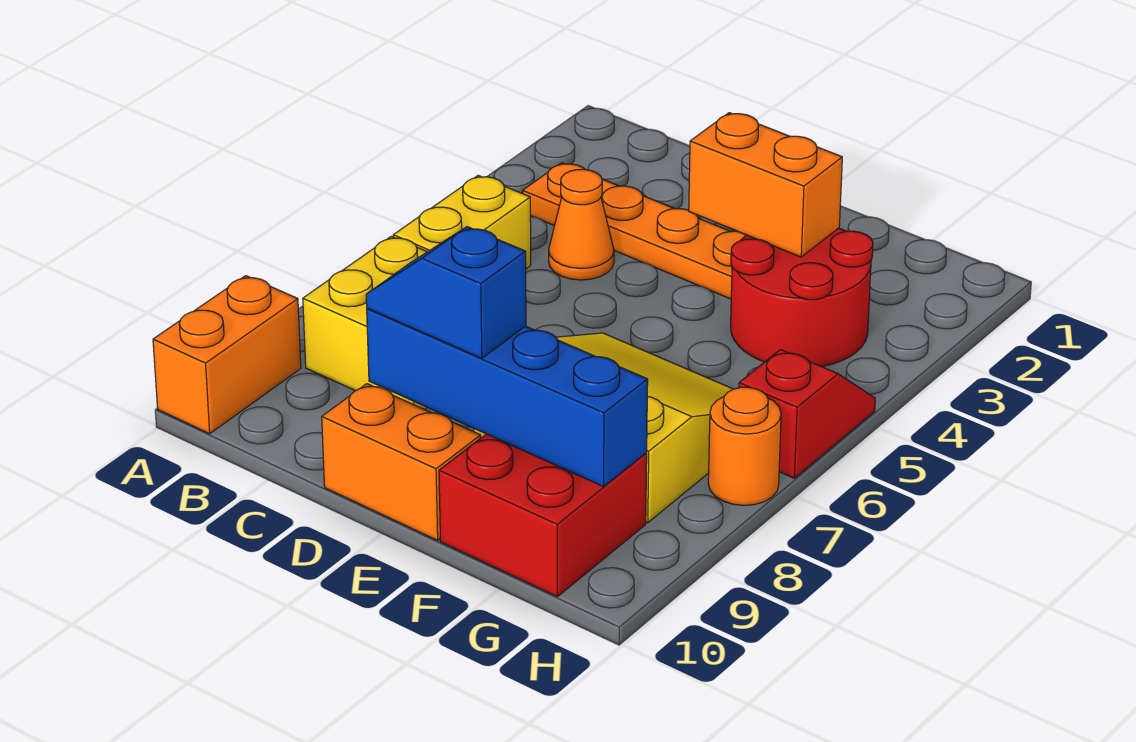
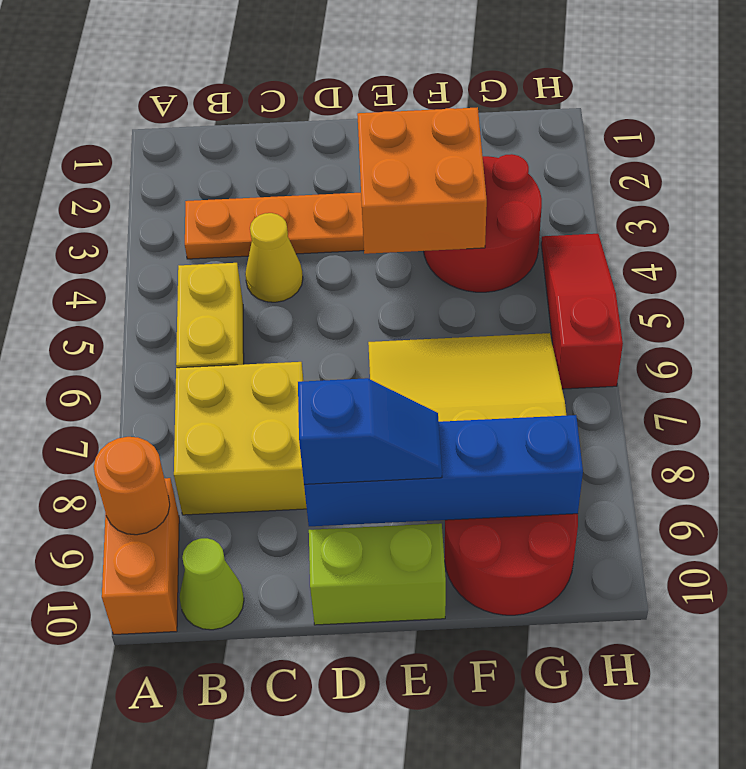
none -> lime 1x1 cone [179,538,244,630]
orange 1x1 cone [549,169,614,280] -> yellow 1x1 cone [245,213,303,302]
blue 1x2 slope [366,227,526,358] -> blue 1x2 slope turned to [298,378,442,484]
orange 1x2 brick [322,384,481,540] -> lime 1x2 brick [309,523,446,625]
orange 1x2 brick [689,113,842,257] -> orange 2x2 brick [357,107,487,254]
red 2x2 brick [439,434,647,596] -> red 2x2 round brick [445,514,578,615]
red 1x2 slope [739,350,875,478] -> red 1x3 slope [541,234,623,389]
orange 1x1 round brick [708,387,781,505] -> orange 1x1 round brick moved to [94,437,170,535]

